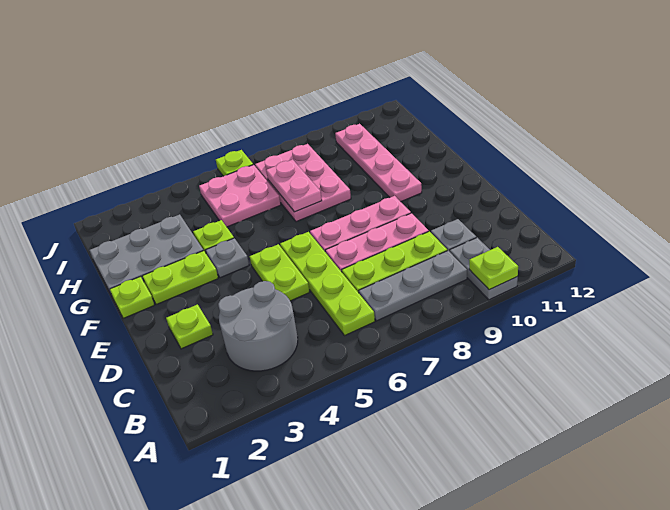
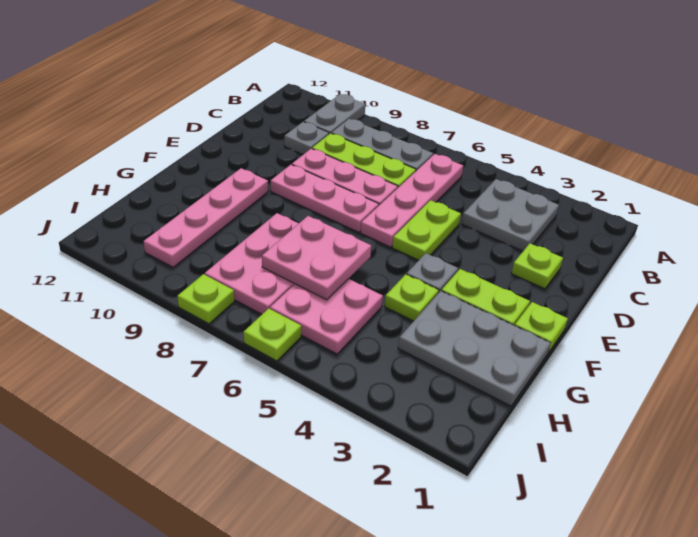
lime 1x1 plate [469,247,518,290] -> lime 1x1 plate moved to [177,274,234,324]
grey 2x2 round brick [218,281,298,371] -> grey 2x2 plate [462,179,559,251]
lime 1x4 plate [280,232,375,336] -> pink 1x4 plate [360,154,463,247]
pink 1x2 plate [266,159,322,212] -> pink 2x2 plate [262,216,371,300]

